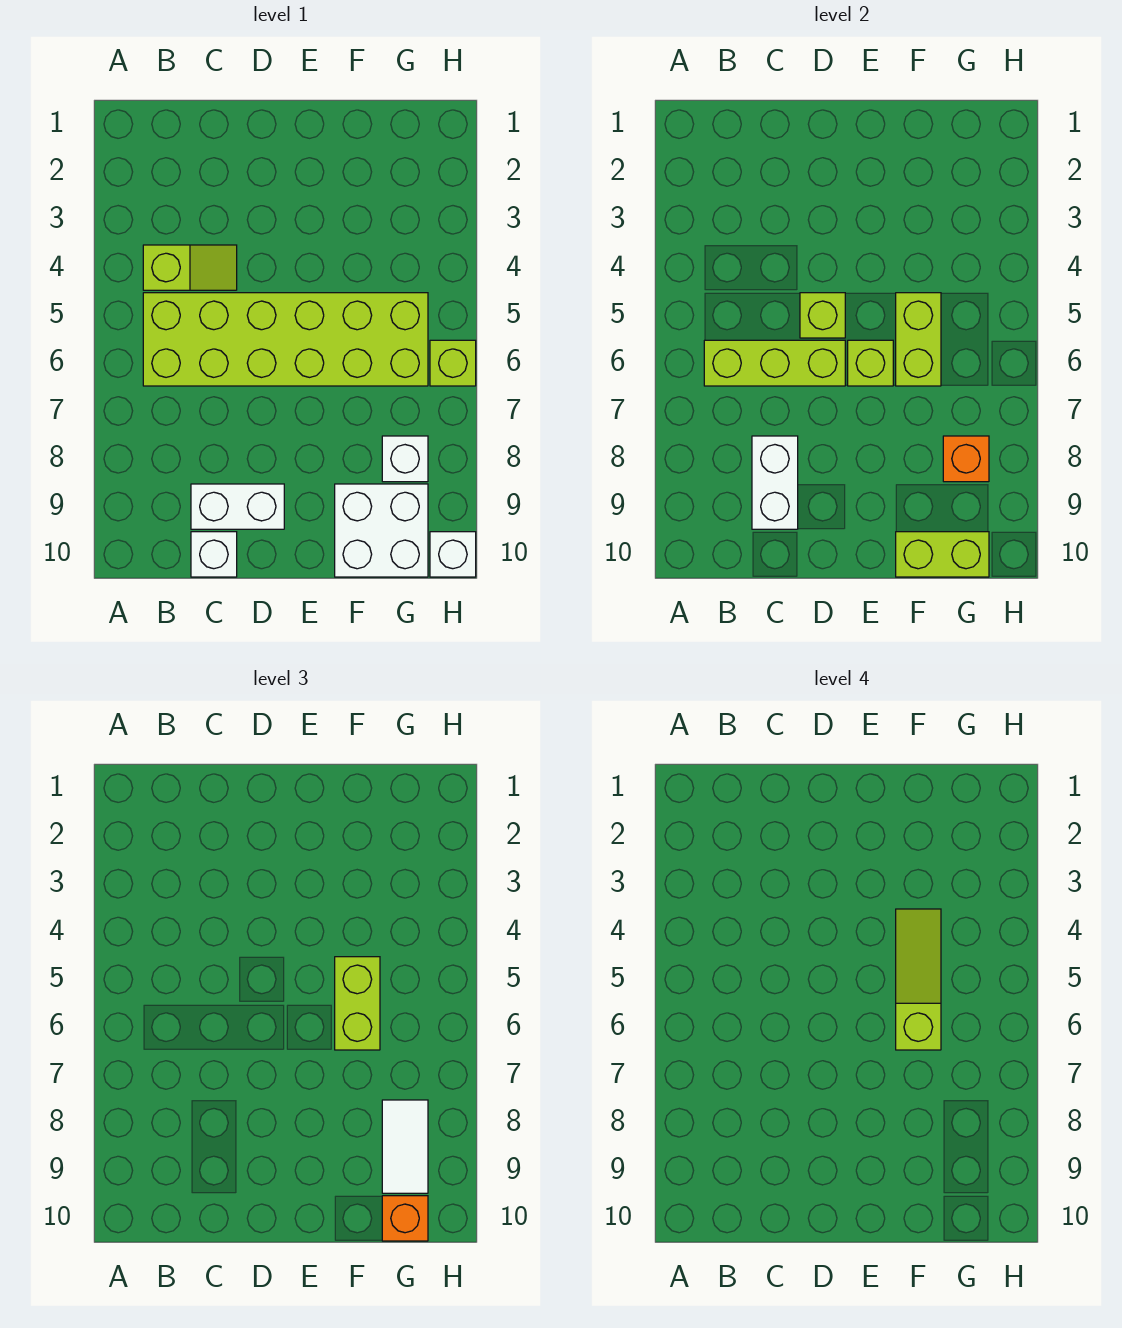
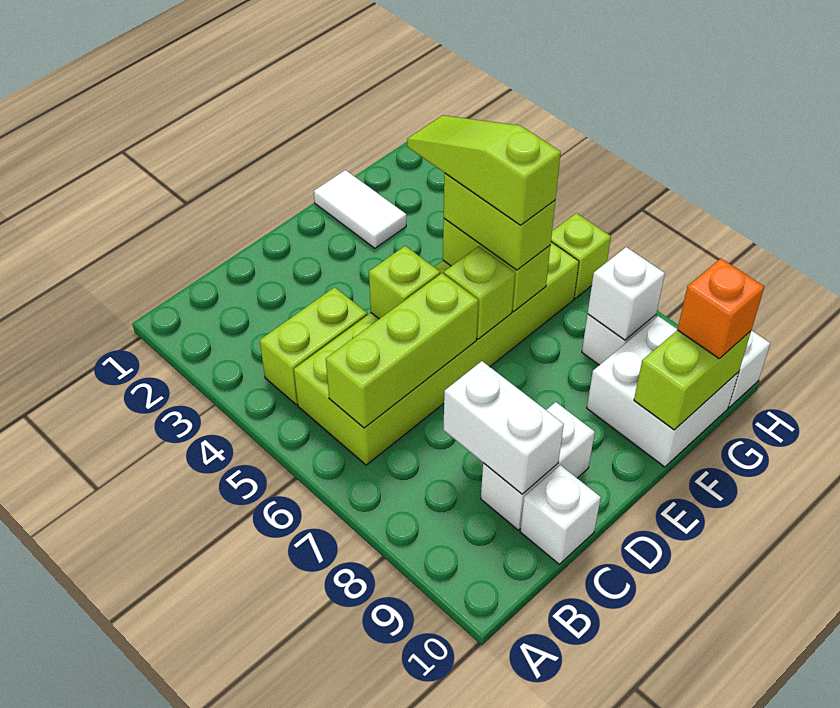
lime 1x2 slope [143,245,237,290] -> lime 1x2 brick [260,287,367,405]
orange 1x1 brick [943,436,989,482] -> white 1x1 brick [588,247,665,340]
white 1x2 tile [382,1100,428,1193] -> white 1x2 tile moved to [314,170,406,248]

